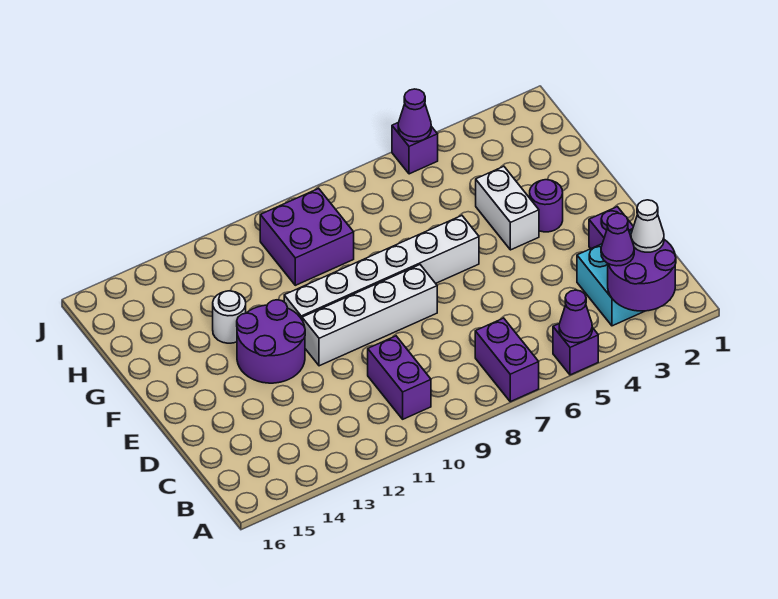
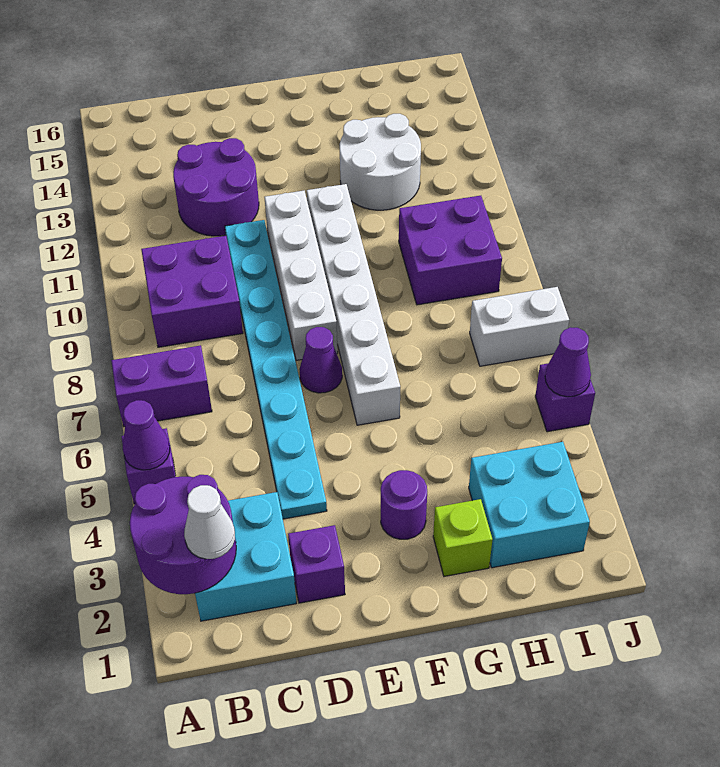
purple 1x1 cone [601,213,634,266] -> purple 1x1 cone moved to [300,327,342,393]
purple 1x2 brick [368,336,431,419] -> purple 2x2 brick [141,236,243,347]
none -> cyan 1x8 plate [225,220,327,519]
purple 2x2 round brick [237,300,305,383] -> purple 2x2 round brick moved to [173,138,259,236]
white 1x2 brick [476,166,539,250] -> white 1x2 brick moved to [470,287,569,366]
none -> lime 1x1 brick [433,499,493,576]
white 1x1 round brick [213,291,246,343] -> white 2x2 round brick [340,114,421,210]
none -> cyan 2x2 brick [469,442,590,568]

